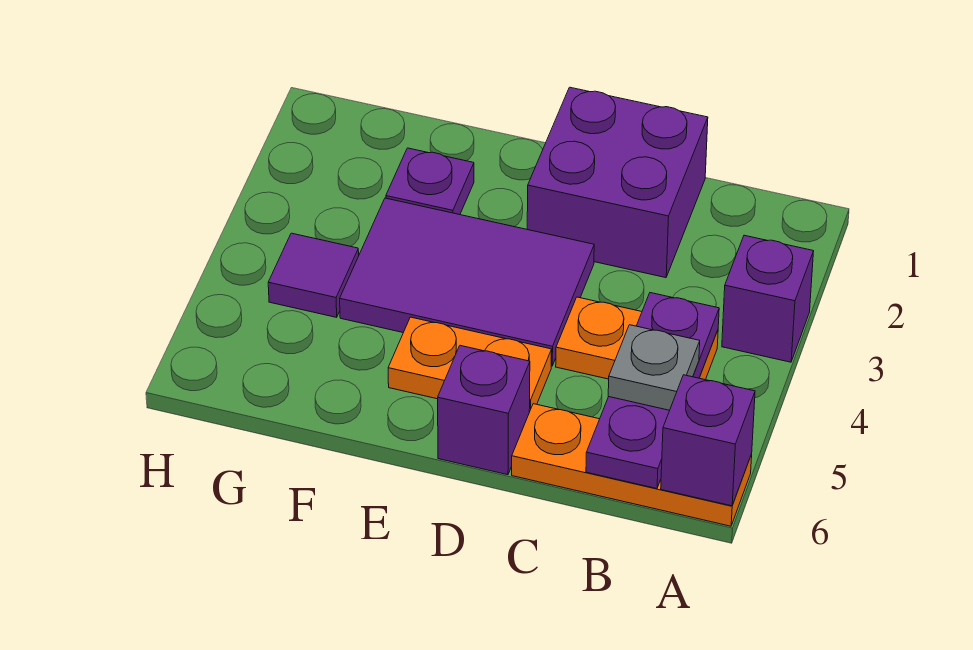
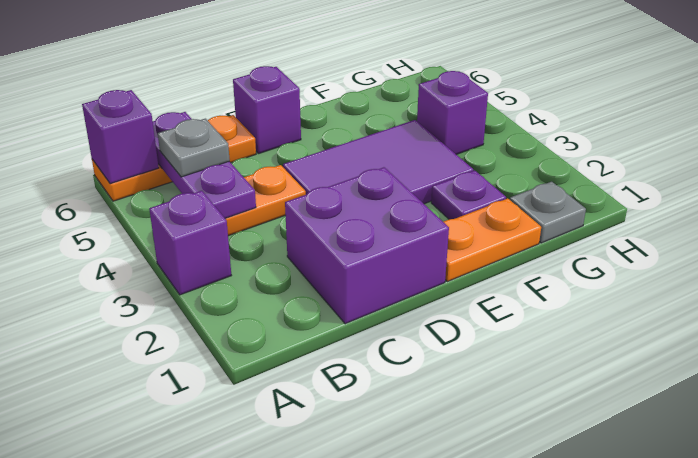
orange 1x2 plate [388,317,552,412] -> orange 1x2 plate moved to [444,198,541,282]
none -> grey 1x1 plate [510,182,586,243]
purple 1x1 tile [268,233,359,317] -> purple 1x1 brick [417,71,488,155]

